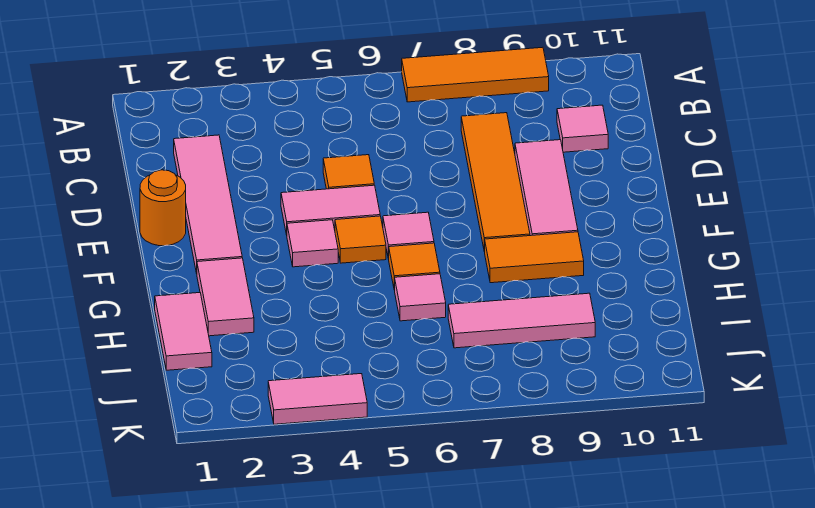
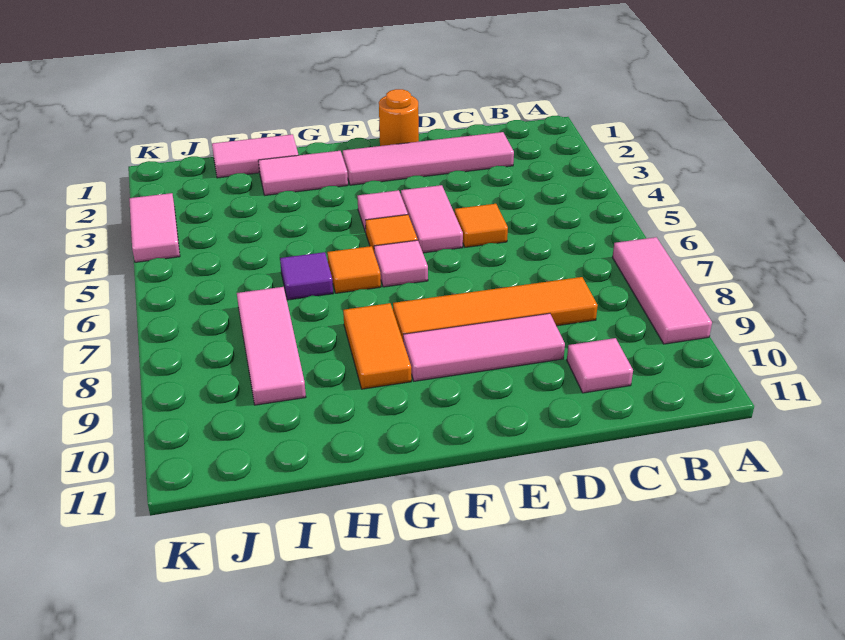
orange 1x3 tile [402,47,549,102] -> pink 1x3 tile [612,237,712,344]
pink 1x1 tile [395,274,446,321] -> purple 1x1 tile [280,252,333,300]

